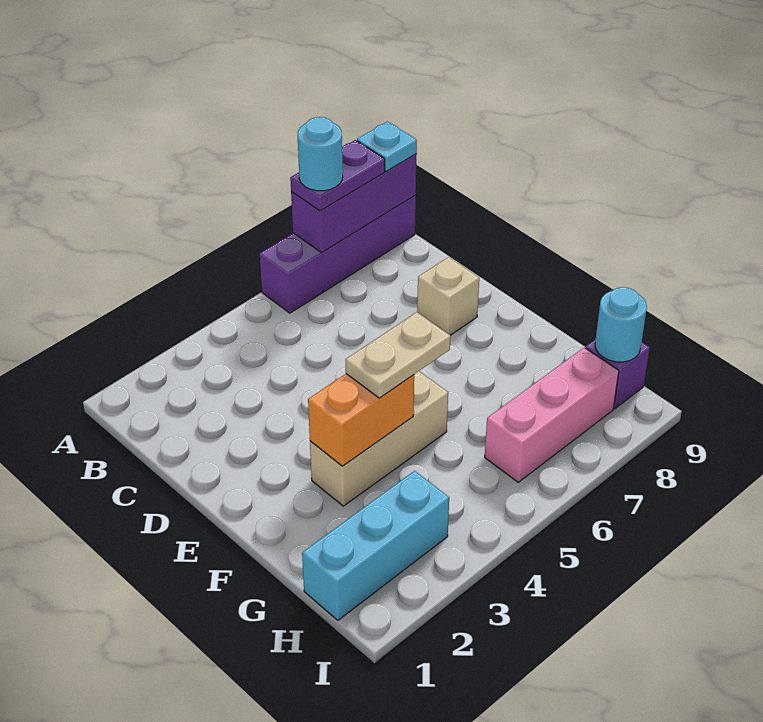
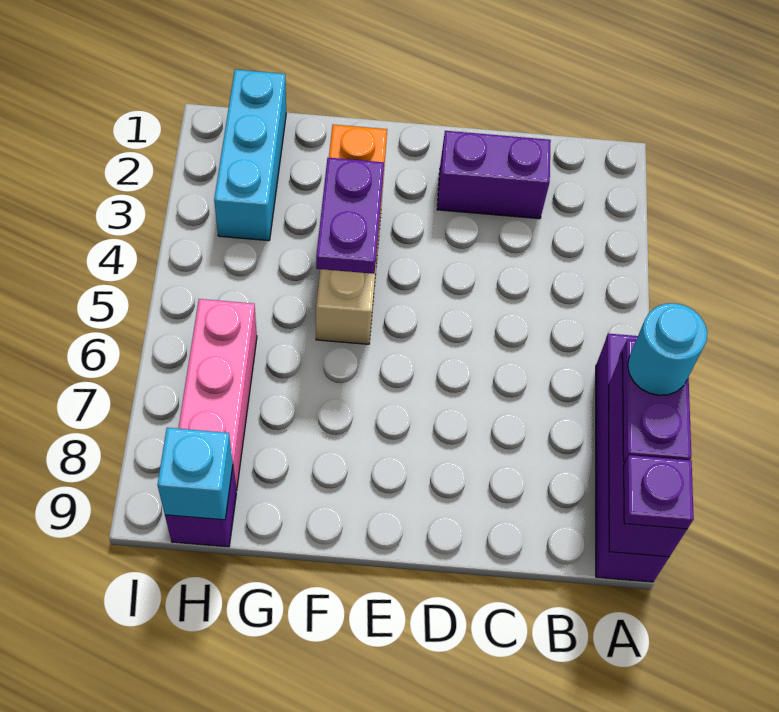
cyan 1x1 plate [357,121,417,171] -> purple 1x1 plate [624,455,694,529]
none -> purple 1x2 brick [437,131,551,219]
tan 1x1 brick [417,257,479,335] -> none
tan 1x2 plate [346,312,451,398] -> purple 1x2 plate [316,158,384,274]
cyan 1x1 round brick [595,287,647,362] -> cyan 1x1 brick [157,428,233,520]

